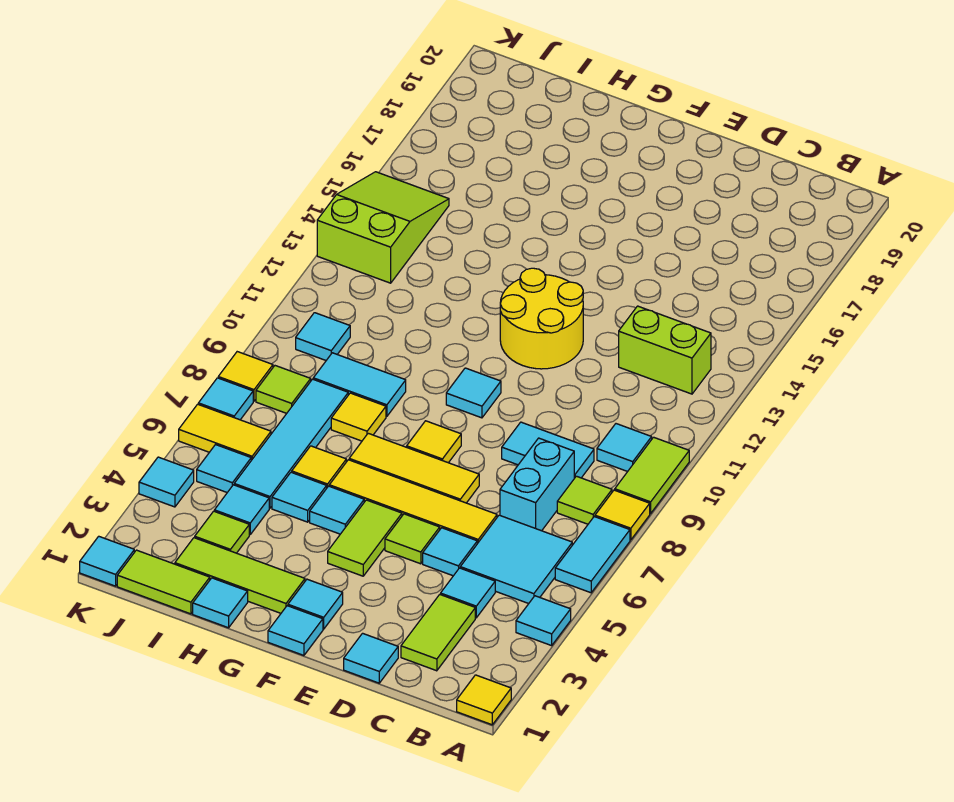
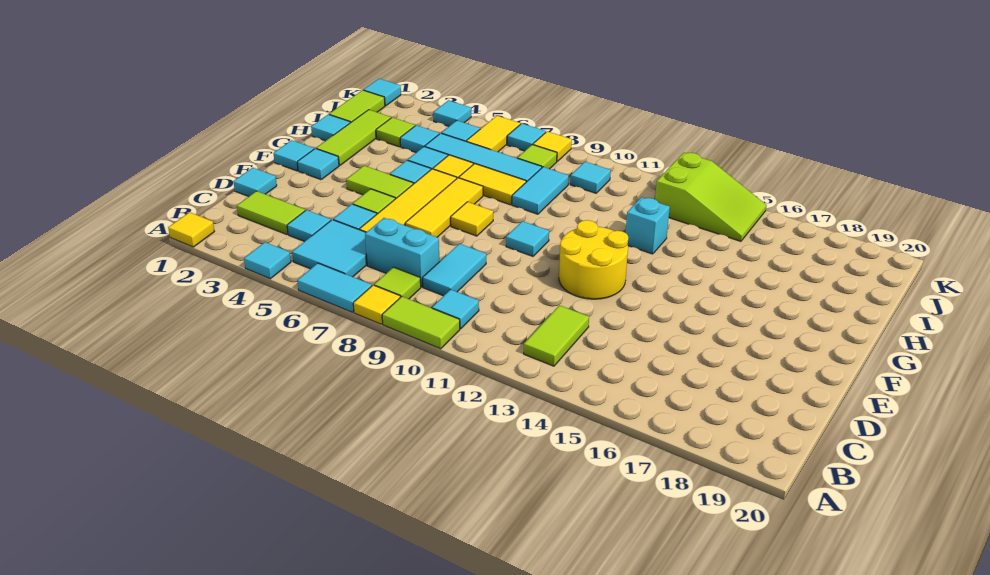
lime 1x2 brick [619,306,711,394] -> lime 1x2 tile [524,305,589,366]
yellow 1x1 tile [331,393,386,441] -> yellow 1x2 tile [459,164,526,205]
none -> cyan 1x1 brick [625,197,670,254]

